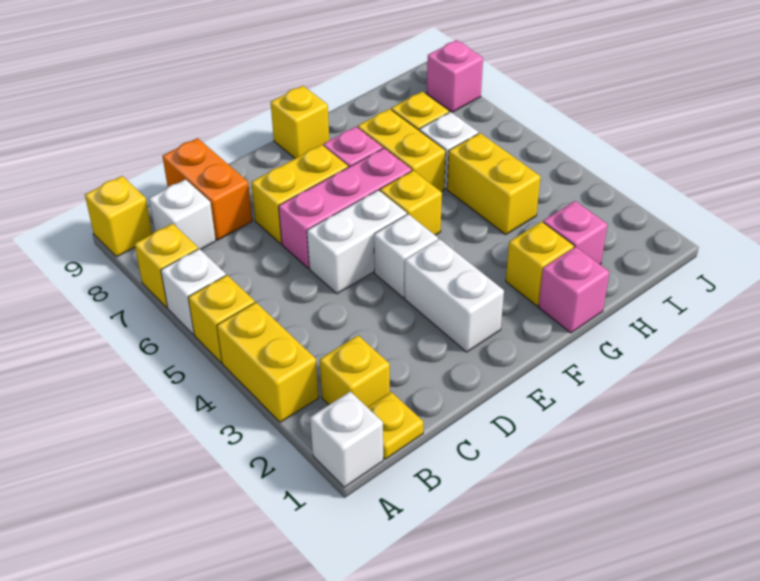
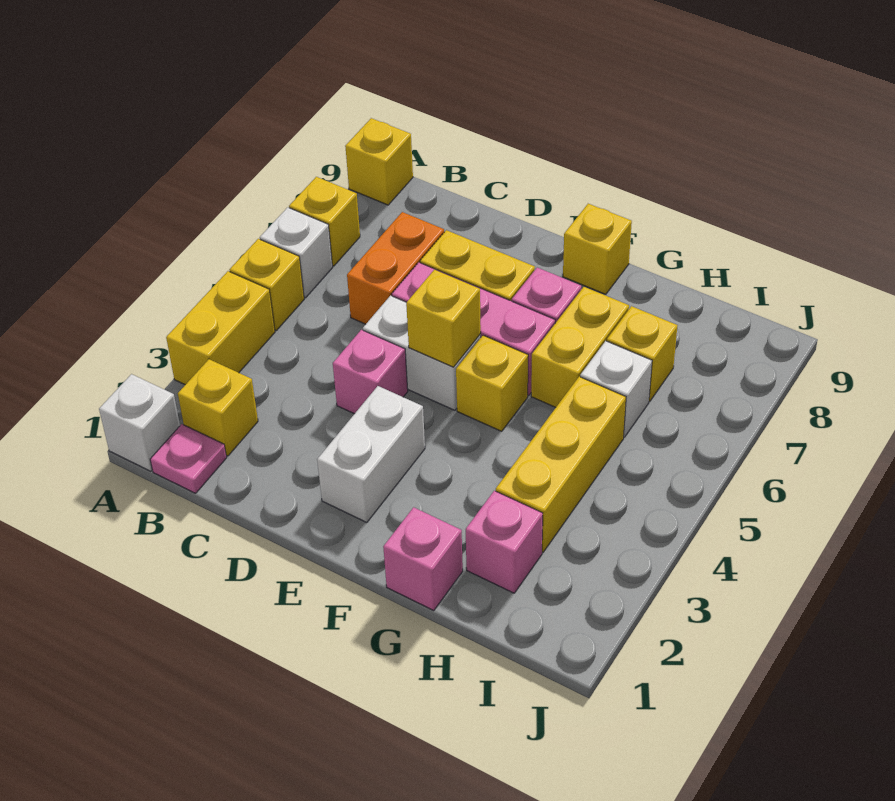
yellow 1x1 plate [368,392,423,459] -> pink 1x1 plate [150,424,227,493]
white 1x1 brick [149,179,216,250] -> none
orange 1x2 brick [162,138,252,240] -> orange 1x2 brick moved to [347,212,444,324]
white 1x1 brick [374,214,438,298] -> none
yellow 1x1 brick [506,222,574,306] -> yellow 1x1 brick moved to [406,269,481,367]
yellow 1x2 brick [447,133,541,234] -> yellow 1x3 brick [496,377,626,552]
pink 1x1 brick [427,40,483,112] -> pink 1x1 brick moved to [333,330,408,414]

